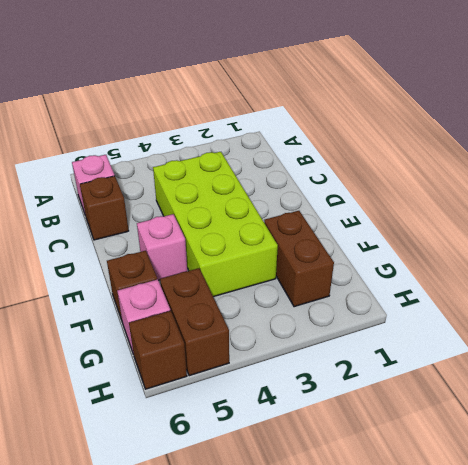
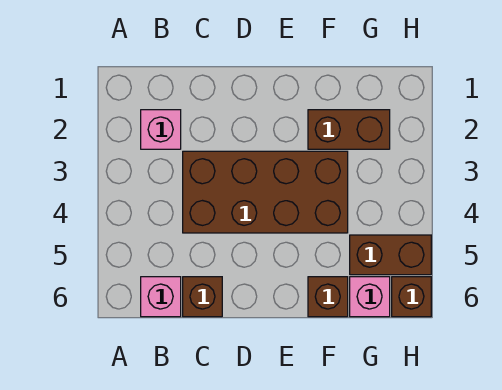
lime 2x4 brick [153,152,278,297] -> brown 2x4 brick [183,151,348,233]
pink 1x1 brick [137,214,187,280] -> pink 1x1 brick moved to [141,110,181,149]

